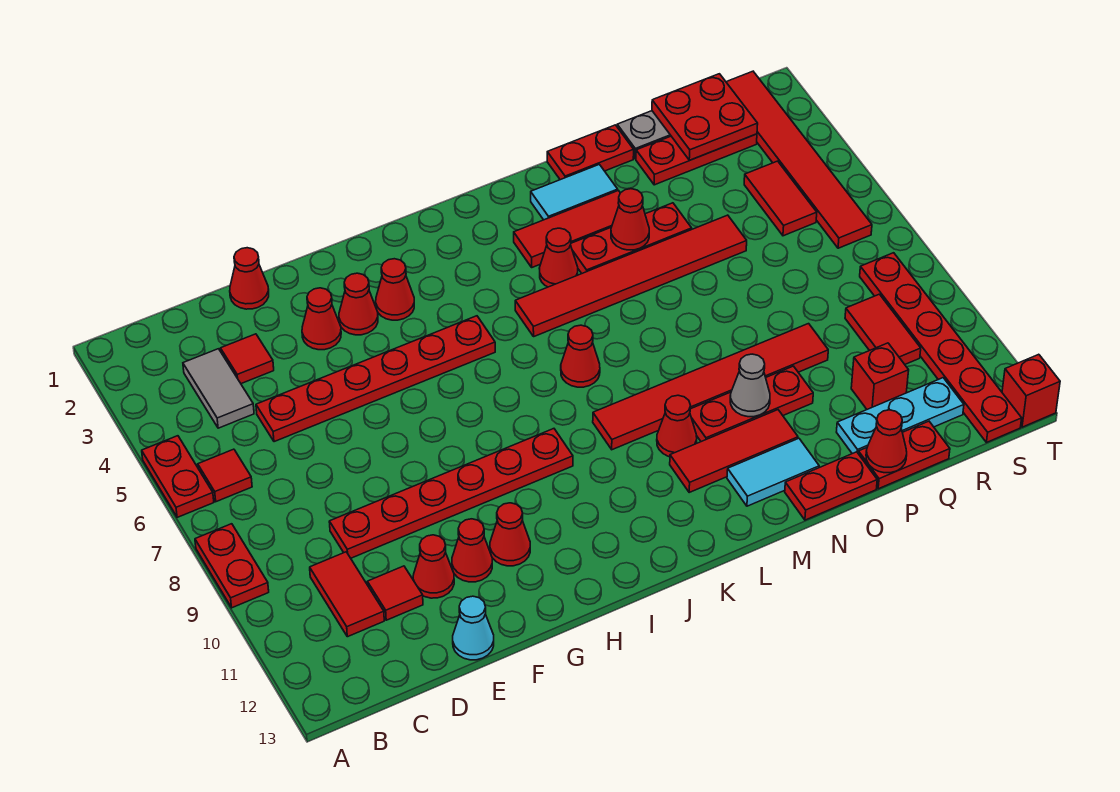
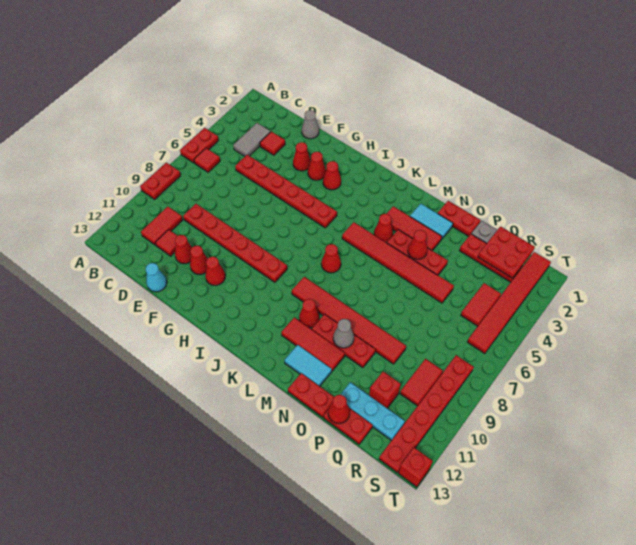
red 1x1 cone [230,248,269,309] -> grey 1x1 cone [302,110,319,139]

